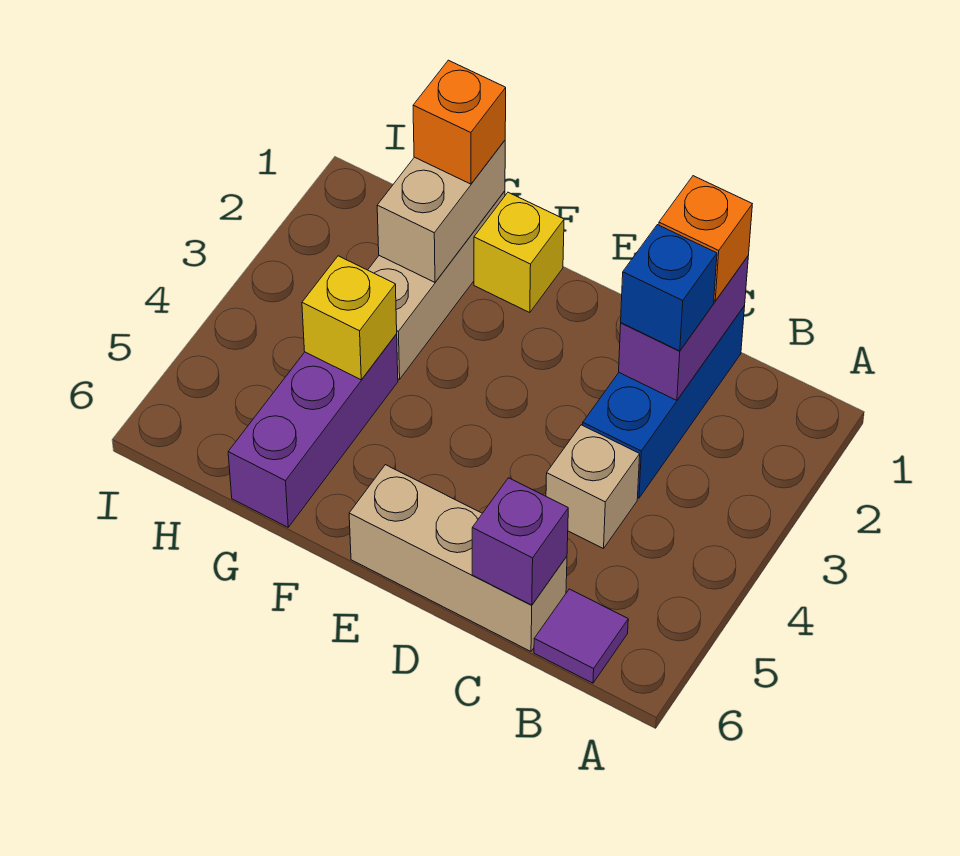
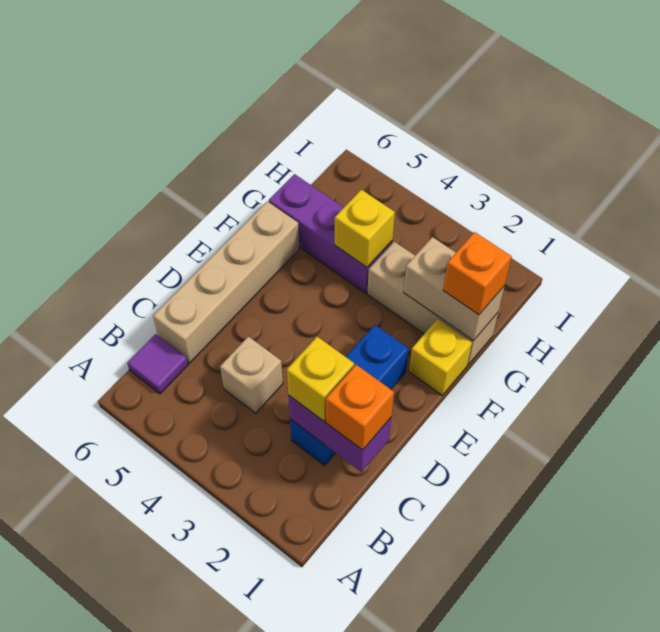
blue 1x3 brick [583,306,745,498] -> blue 1x3 brick turned to [290,325,409,465]
blue 1x1 brick [621,225,717,351] -> yellow 1x1 brick [287,337,354,421]
tan 1x3 brick [349,465,567,651] -> tan 1x4 brick [153,201,299,363]
purple 1x1 brick [472,478,568,605] -> none

